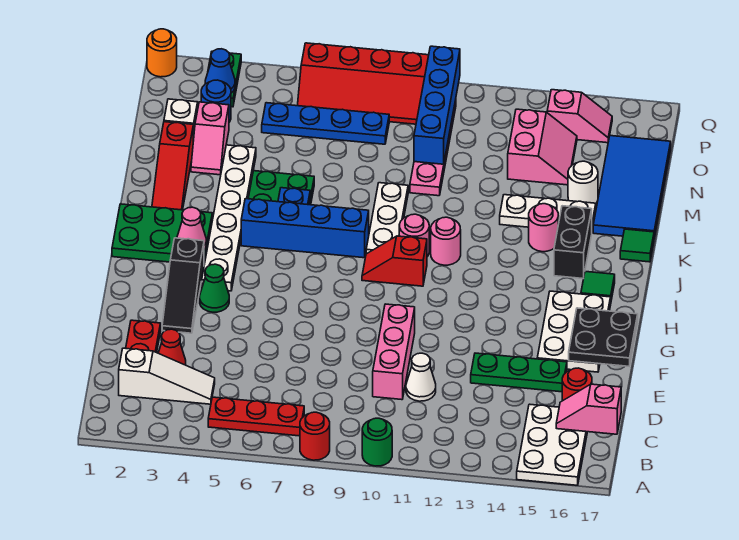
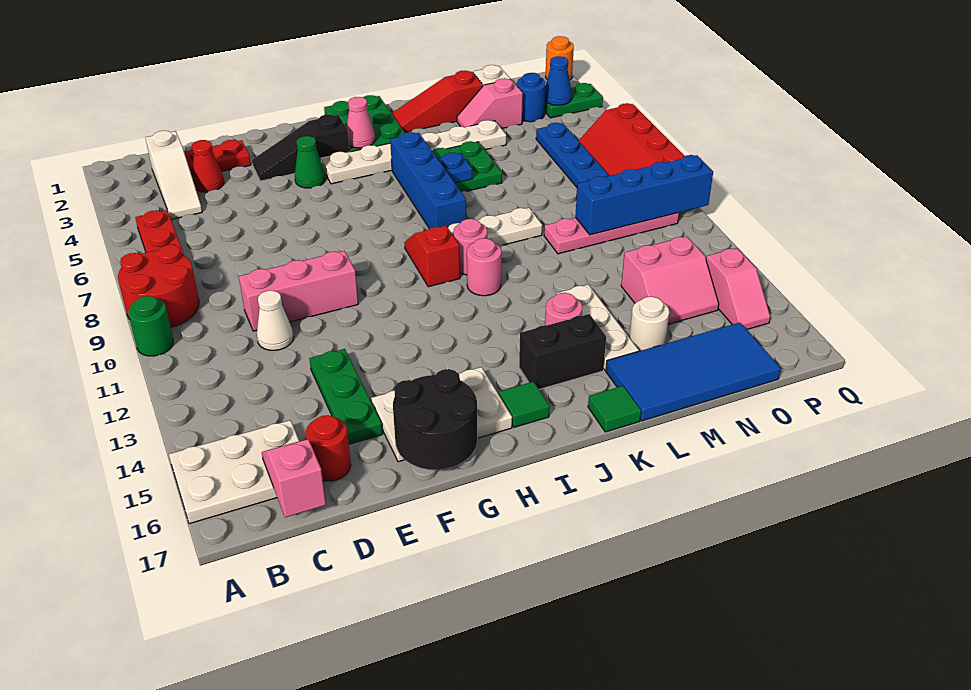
red 1x1 round brick [300,412,330,460] -> red 2x2 round brick [118,245,199,327]
black 2x2 plate [569,308,638,366] -> black 2x2 round brick [393,369,477,470]

